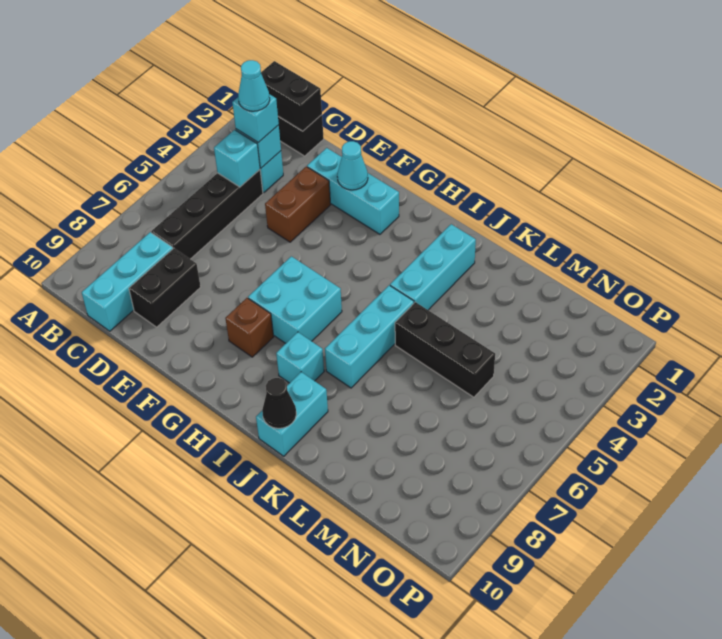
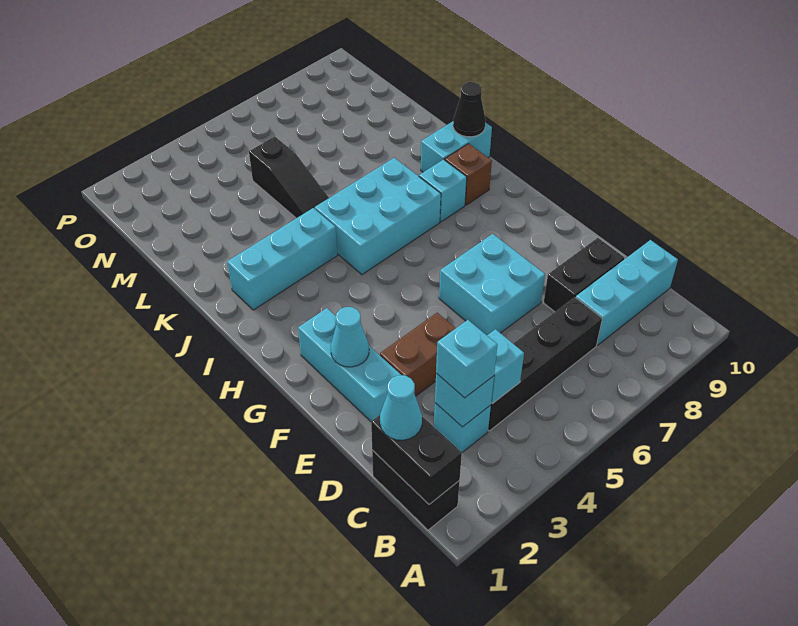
cyan 1x1 cone [238,60,270,111] -> cyan 1x1 cone moved to [380,375,422,440]
cyan 2x2 brick [248,256,342,343] -> cyan 2x2 brick moved to [439,234,545,335]
brown 1x1 brick [225,298,274,357] -> brown 1x1 brick moved to [445,144,492,205]
cyan 1x3 brick [325,285,414,388] -> cyan 2x3 brick [315,158,441,275]
black 1x3 brick [395,302,495,397] -> black 1x3 slope [249,136,329,218]

